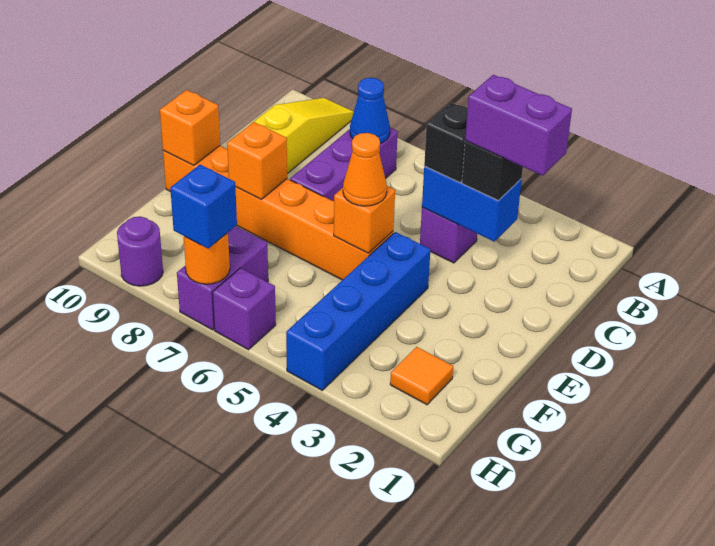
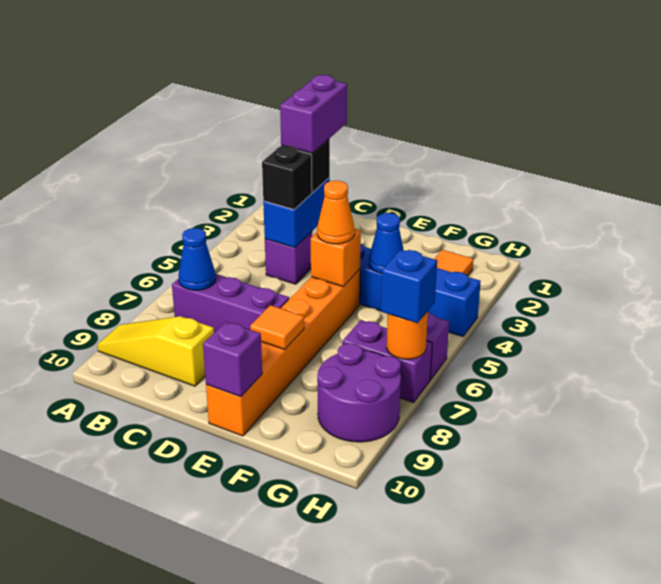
orange 1x1 brick [227,122,287,199] -> orange 1x1 tile [250,305,304,349]
orange 1x1 brick [160,90,220,166] -> purple 1x1 brick [203,322,262,397]
none -> blue 1x1 cone [369,213,404,273]
purple 1x1 round brick [117,217,163,286] -> purple 2x2 round brick [317,343,401,442]

